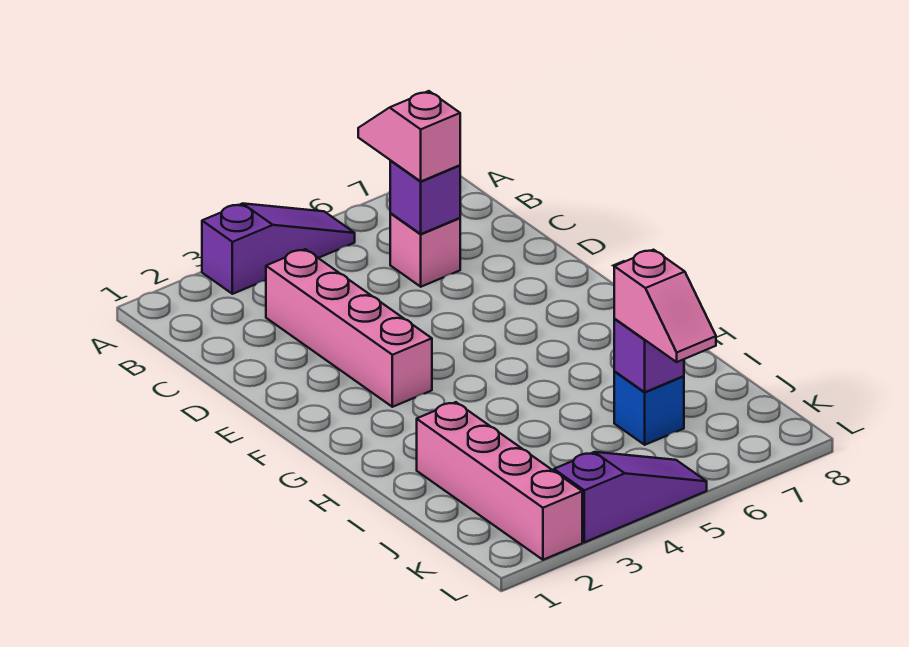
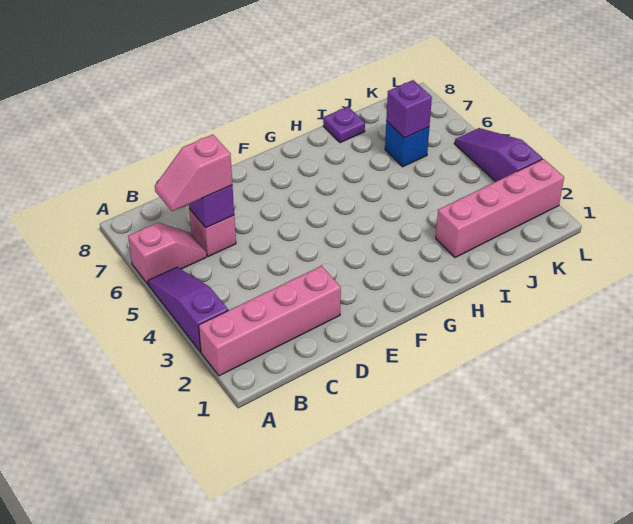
pink 1x4 brick [266,249,432,407] -> pink 1x4 brick moved to [199,266,341,376]
none -> purple 1x1 plate [323,107,365,143]
pink 1x2 slope [614,250,716,362] -> pink 1x2 slope moved to [128,223,207,284]

